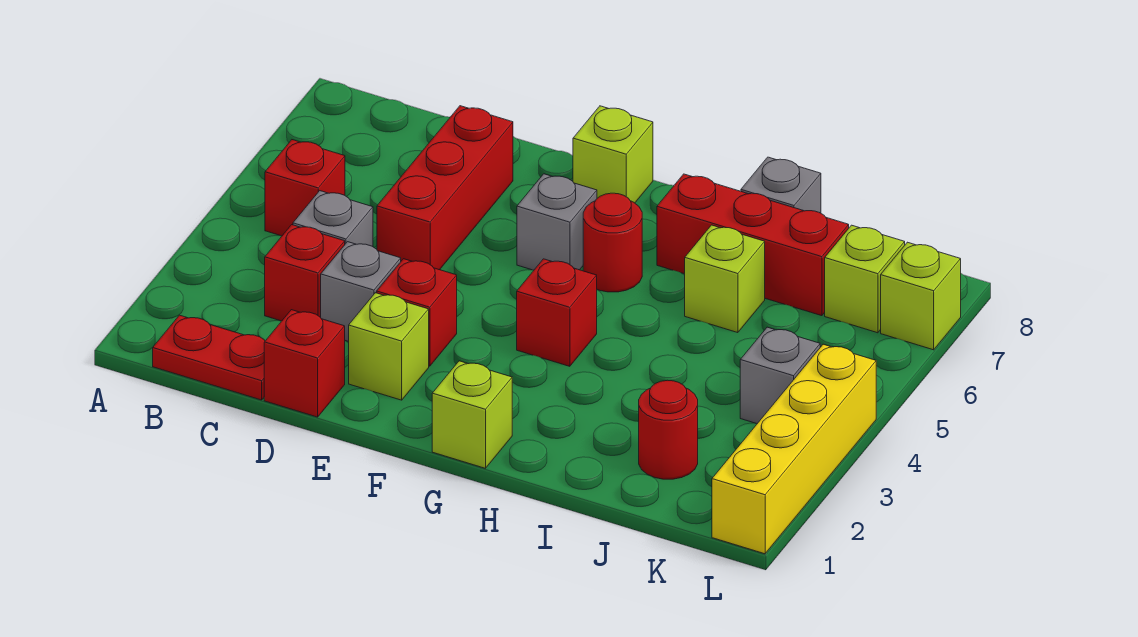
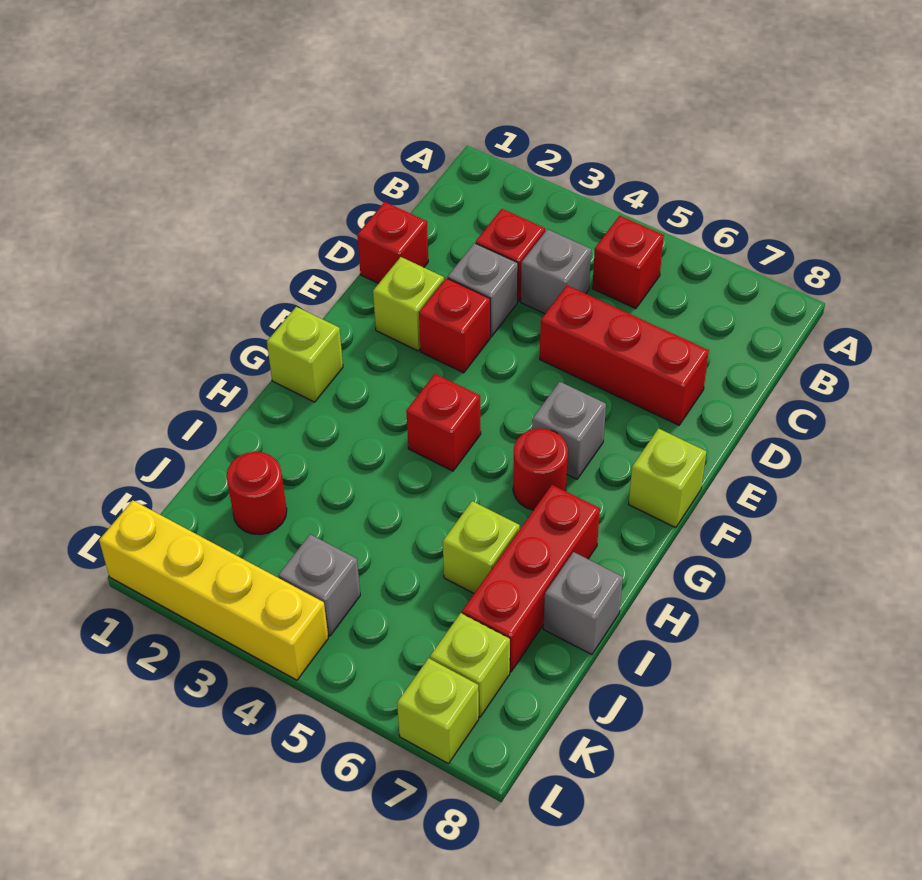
red 1x2 plate [153,315,265,400] -> none

